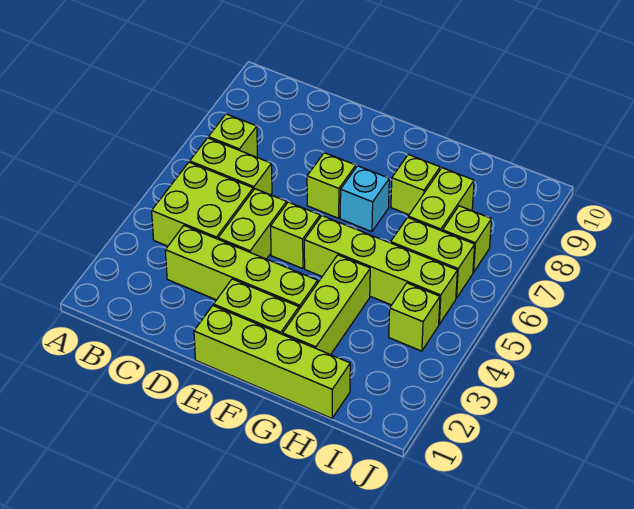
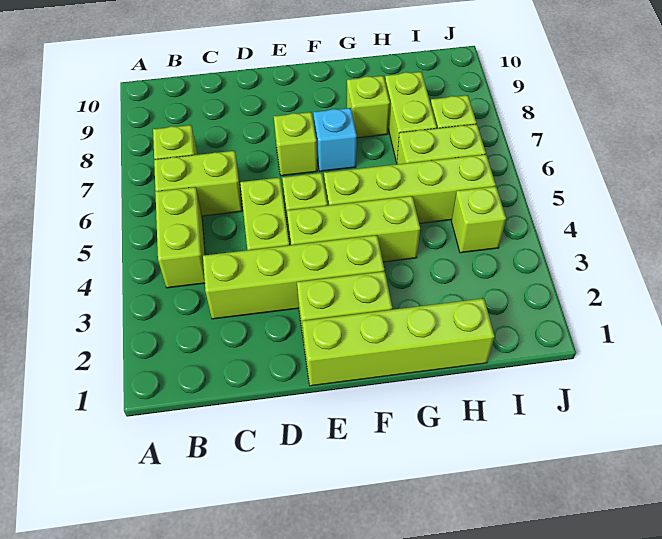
lime 2x2 brick [152,162,253,246] -> lime 1x2 brick [155,187,205,288]
lime 1x3 brick [283,255,370,355] -> lime 1x3 brick turned to [287,196,420,262]

